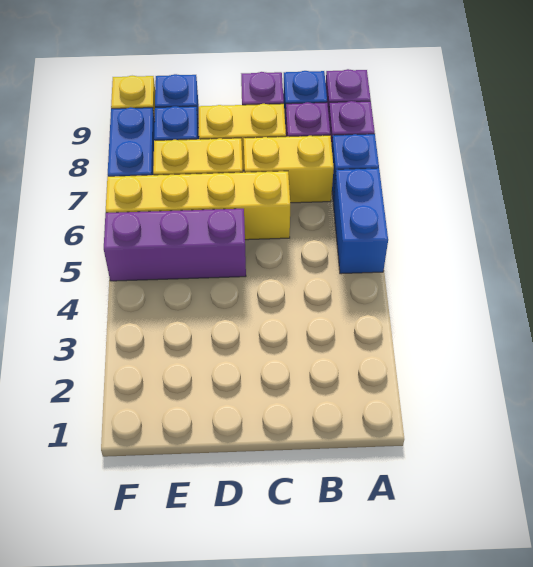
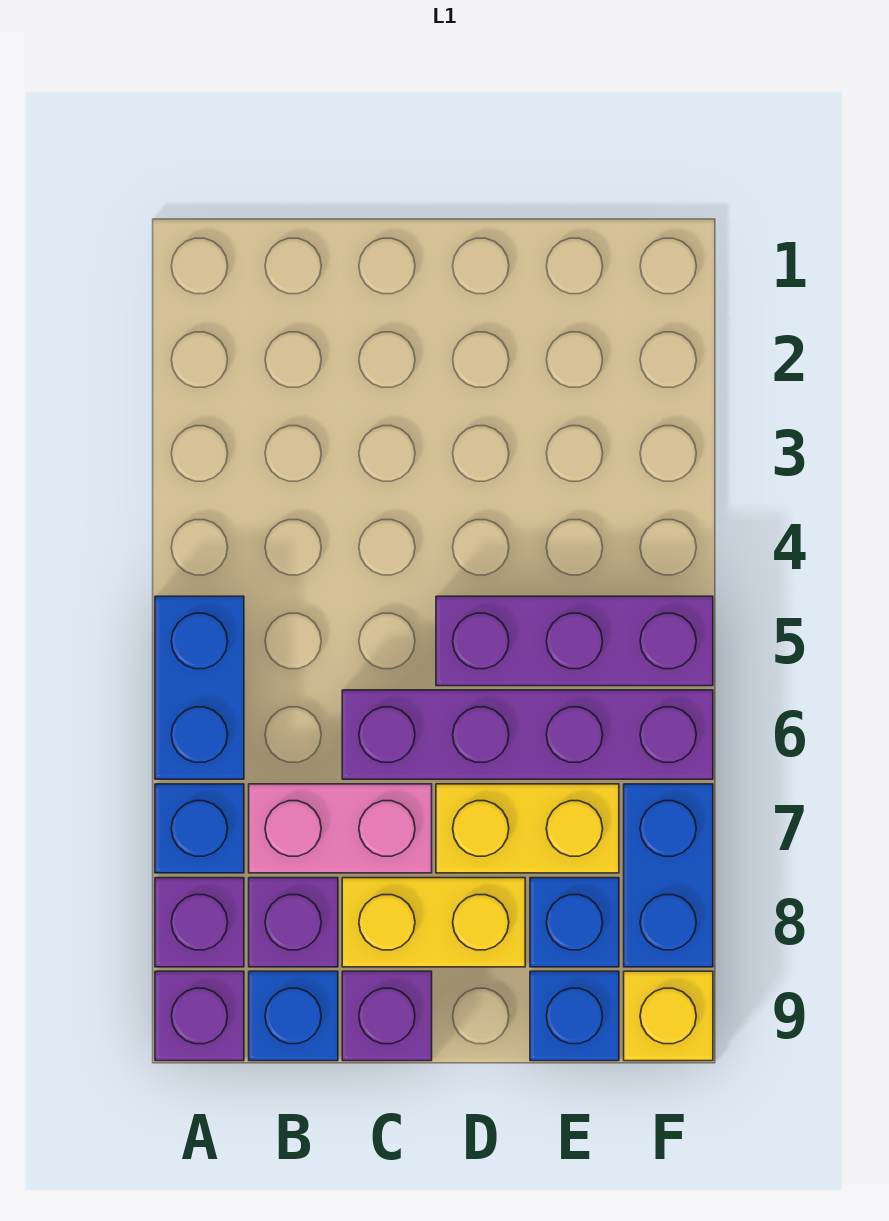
yellow 1x2 brick [244,135,334,203] -> pink 1x2 brick [249,784,432,873]
yellow 1x4 brick [106,171,290,240] -> purple 1x4 brick [342,690,713,779]

